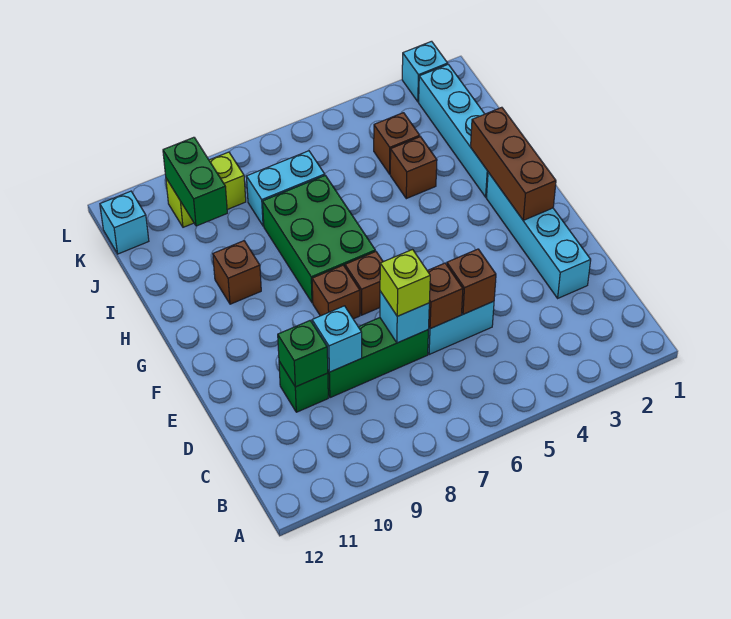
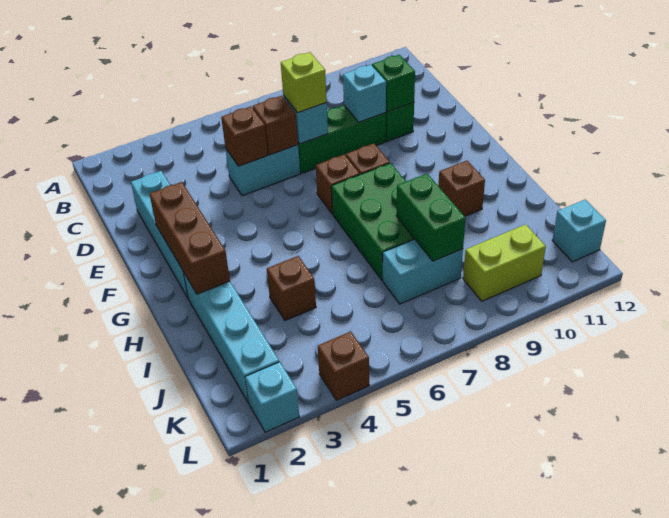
brown 1x1 brick [374,113,420,174] -> brown 1x1 brick moved to [318,331,369,400]
green 1x2 brick [163,137,227,226] -> green 1x2 brick moved to [396,174,466,261]

